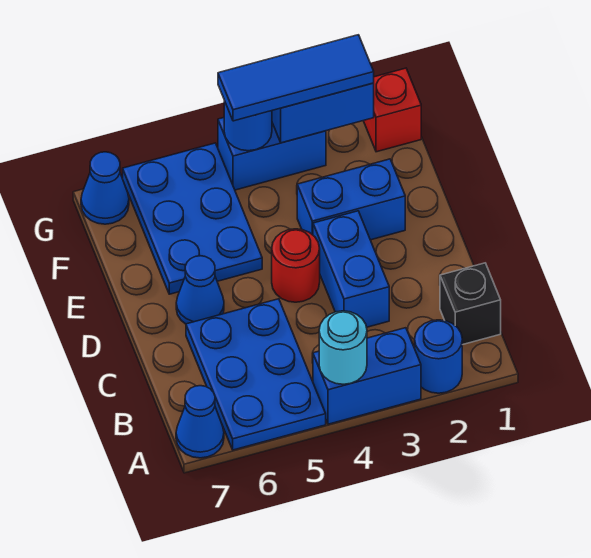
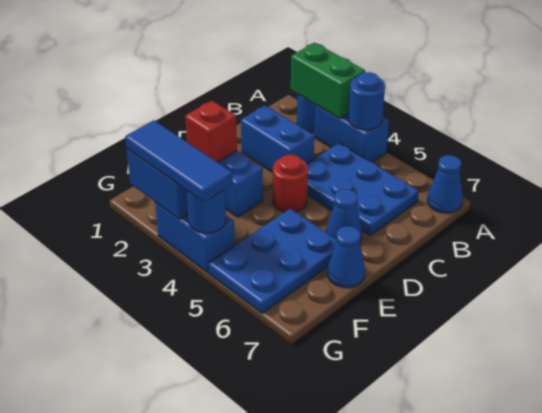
none -> green 1x2 brick [291,43,365,118]
cyan 1x1 round brick [319,311,367,384] -> blue 1x1 round brick [348,72,385,130]
blue 2x3 plate [186,299,326,450] -> blue 2x3 plate turned to [307,143,419,235]
black 1x1 brick [440,263,501,345] -> none
blue 1x2 brick [313,211,389,327] -> blue 1x2 brick turned to [241,105,314,172]
red 1x1 brick [364,68,421,152] -> red 1x1 brick moved to [185,101,237,162]
blue 1x1 cone [81,152,129,224] -> blue 1x1 cone moved to [328,226,365,288]

